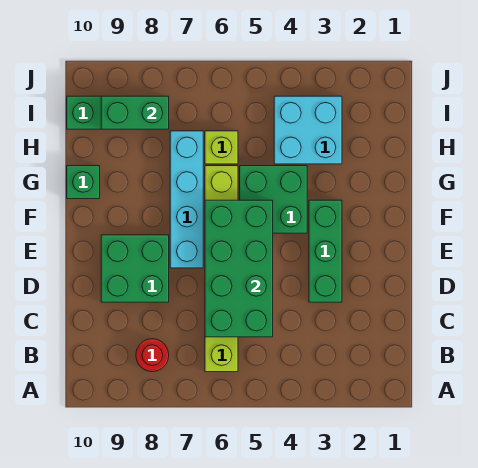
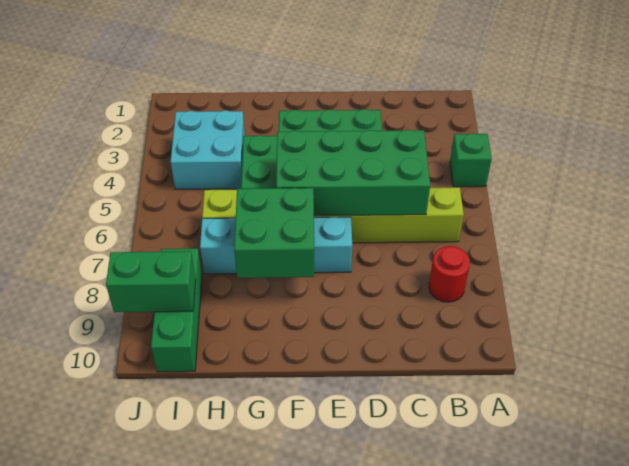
green 2x2 brick [101,235,169,302] -> green 2x2 brick moved to [234,188,314,278]
green 1x1 brick [67,166,100,199] -> green 1x1 brick moved to [450,133,492,187]
green 1x2 brick [101,96,169,129] -> green 1x2 brick turned to [106,251,196,312]

